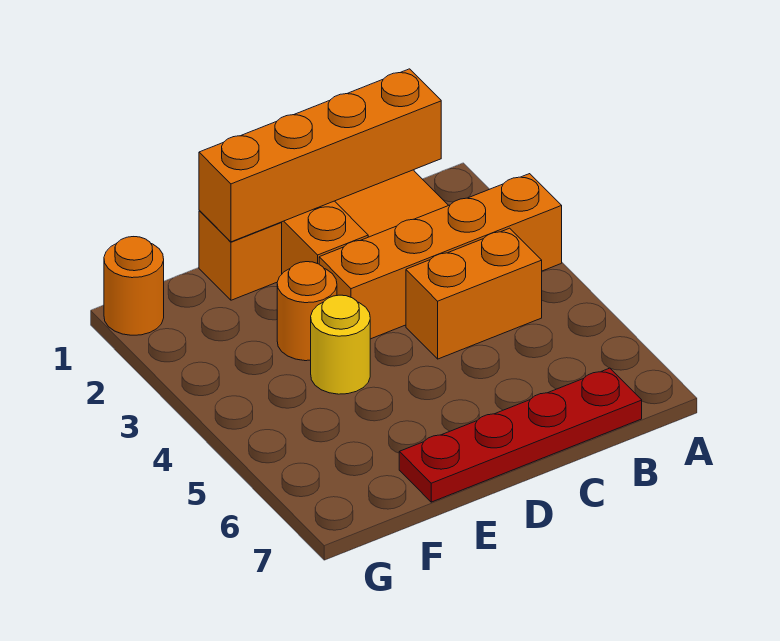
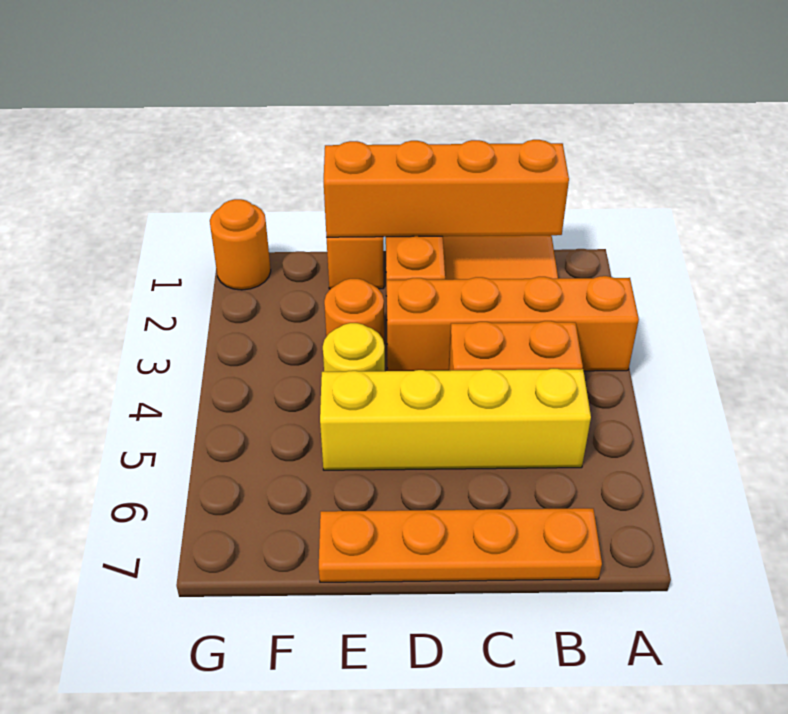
none -> yellow 1x4 brick [320,369,591,470]
red 1x4 plate [399,368,642,502] -> orange 1x4 plate [319,508,602,582]

